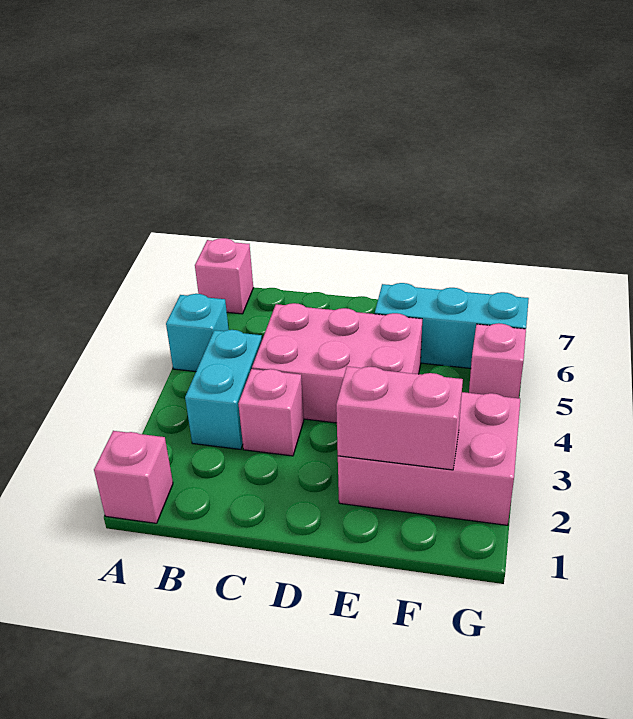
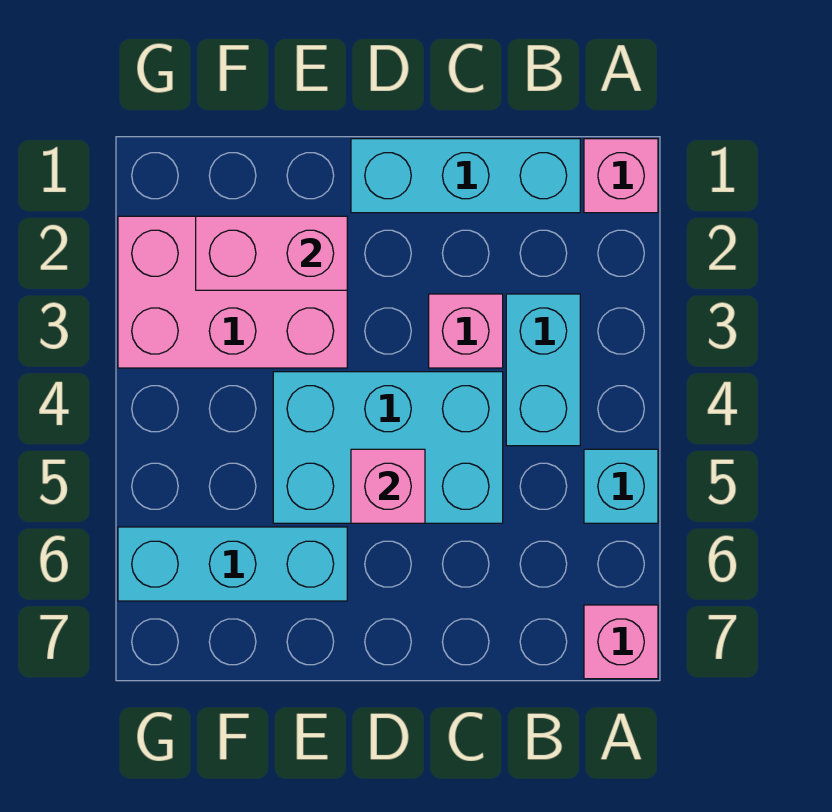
none -> cyan 1x3 brick [351,139,580,213]
pink 2x3 brick [252,303,422,423] -> cyan 2x3 brick [273,372,503,523]
pink 1x1 brick [469,323,526,398] -> pink 1x1 brick moved to [351,449,425,523]

